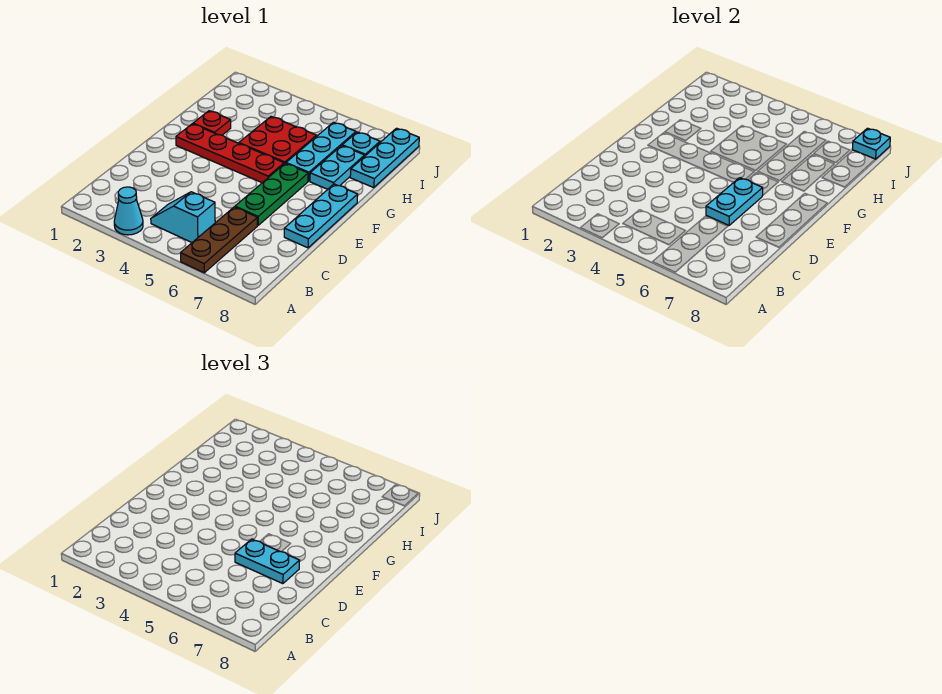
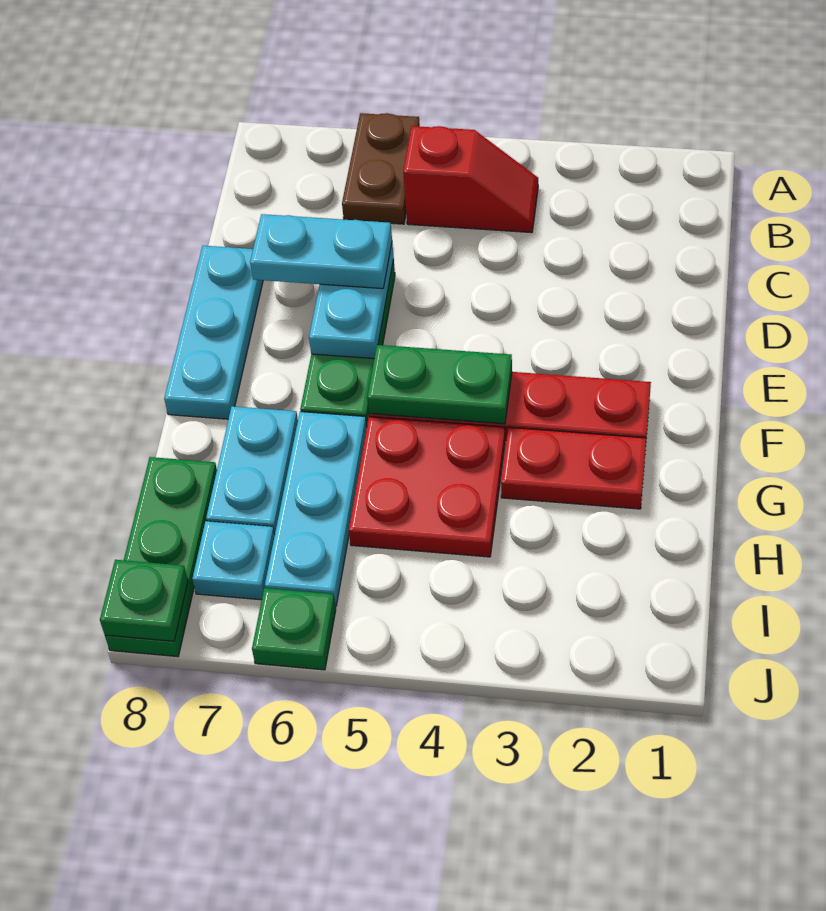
cyan 1x1 cone [114,187,143,235] -> none
brown 1x3 plate [181,207,257,273] -> brown 1x2 plate [342,113,420,224]
cyan 1x2 slope [151,192,215,242] -> red 1x2 slope [403,126,538,233]
none -> green 1x2 plate [367,345,512,424]
red 1x1 plate [193,111,231,135] -> red 1x2 plate [501,427,646,509]
cyan 1x3 plate [350,128,419,188] -> green 1x3 plate [105,457,217,657]
none -> green 1x1 plate [252,588,336,670]
cyan 1x1 plate [852,128,890,159] -> green 1x1 plate [100,560,188,641]

